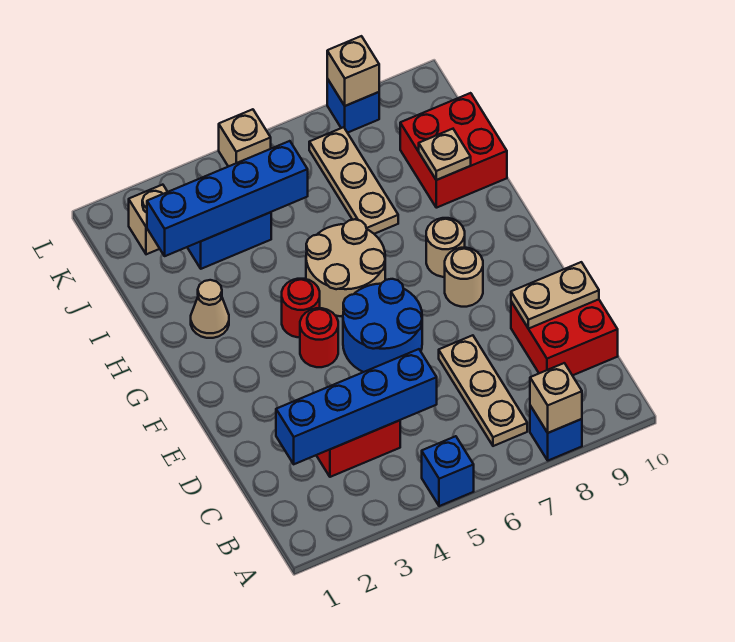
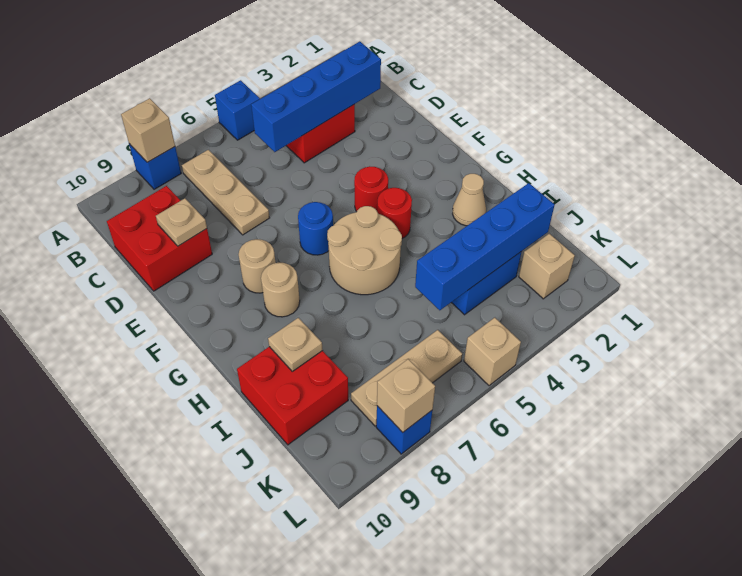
tan 1x2 plate [511,262,599,329] -> tan 1x1 plate [156,198,207,246]
blue 2x2 round brick [343,279,422,372] -> blue 1x1 round brick [298,202,333,255]
tan 1x3 plate [309,127,398,234] -> tan 1x3 plate turned to [351,330,462,426]

